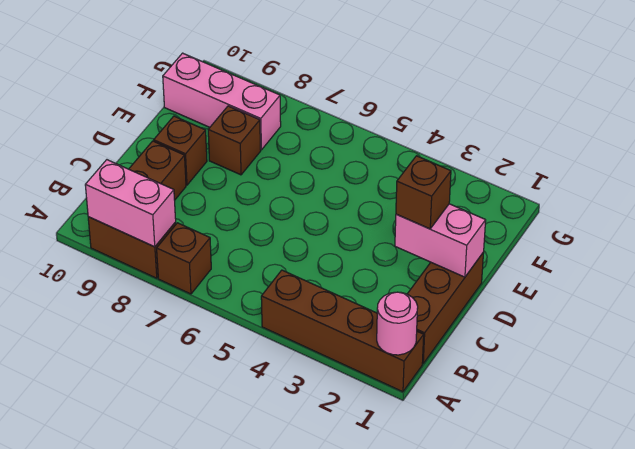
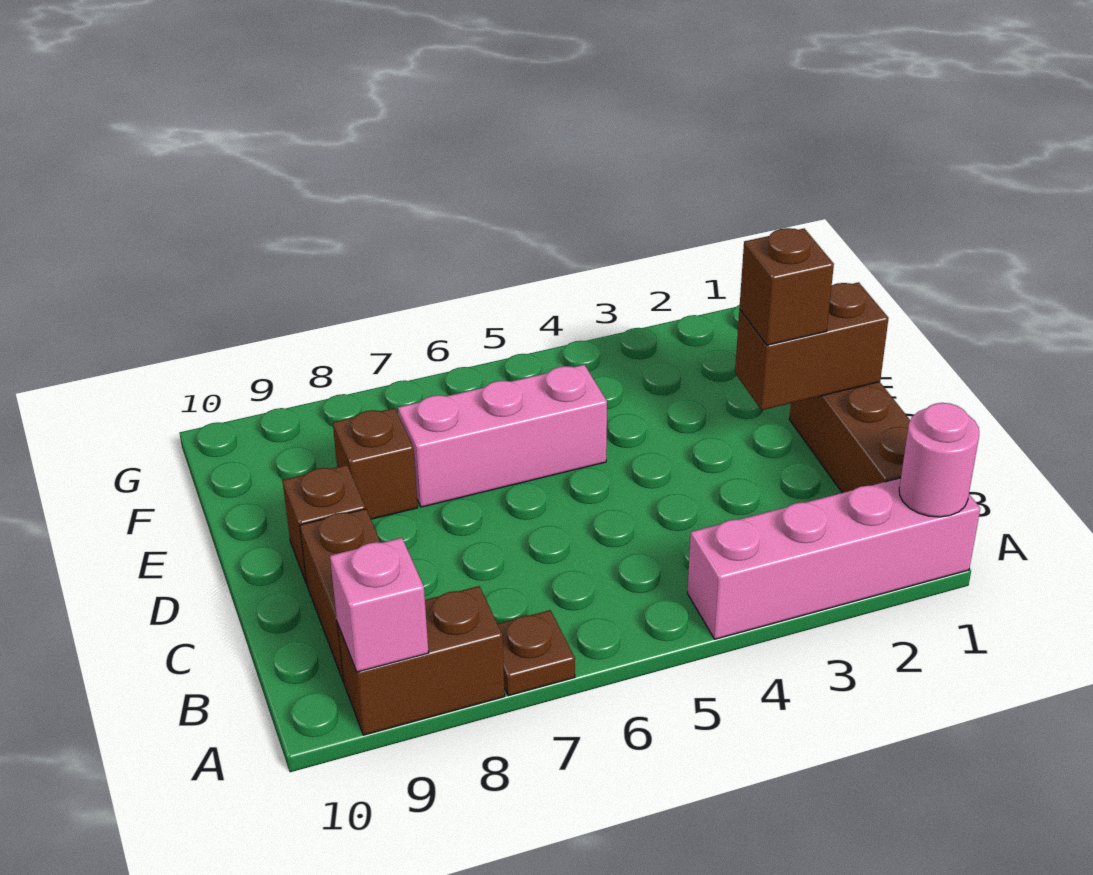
brown 1x4 brick [261,270,424,392] -> pink 1x4 brick [687,478,980,639]
brown 1x1 brick [157,223,211,294] -> brown 1x1 plate [498,610,575,696]
pink 1x2 brick [85,160,176,247] -> pink 1x1 brick [330,538,428,672]
pink 1x2 brick [395,204,486,277] -> brown 1x2 brick [735,282,889,410]
pink 1x3 brick [163,53,281,150] -> pink 1x3 brick moved to [398,365,607,507]

